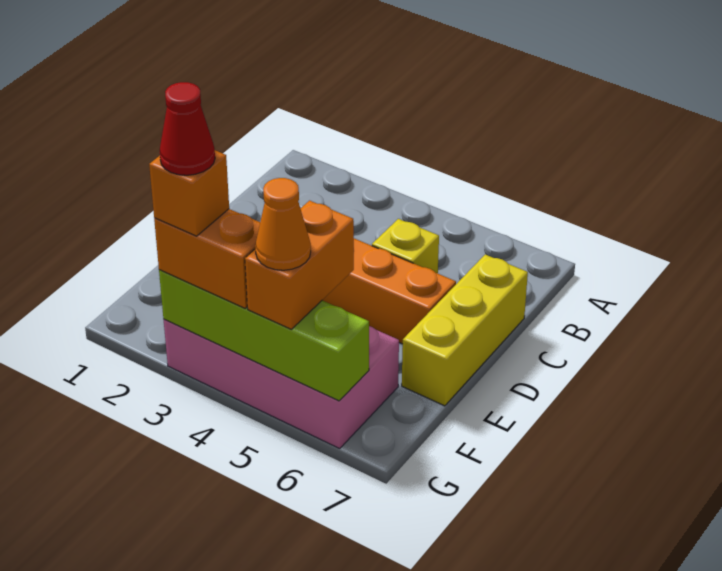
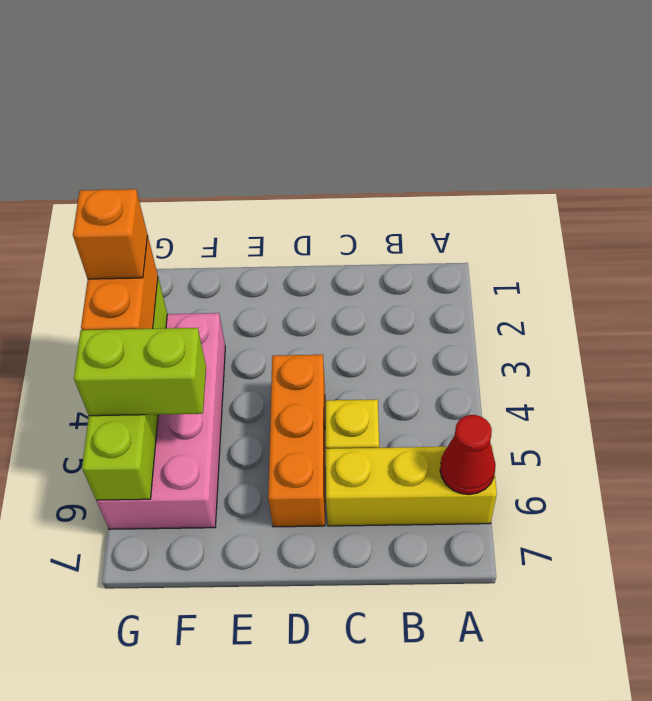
yellow 1x3 brick [402,254,528,406] -> yellow 1x3 brick moved to [326,446,497,526]
orange 1x2 brick [245,201,354,329] -> lime 1x2 brick [74,328,206,416]
red 1x1 cone [160,82,215,175] -> red 1x1 cone moved to [440,415,496,495]
orange 1x1 cone [255,178,311,270] -> none

